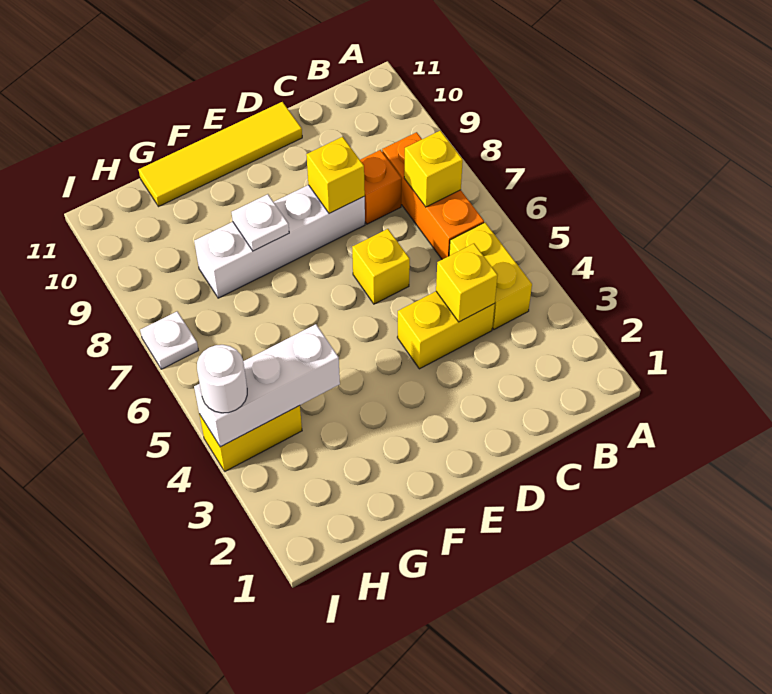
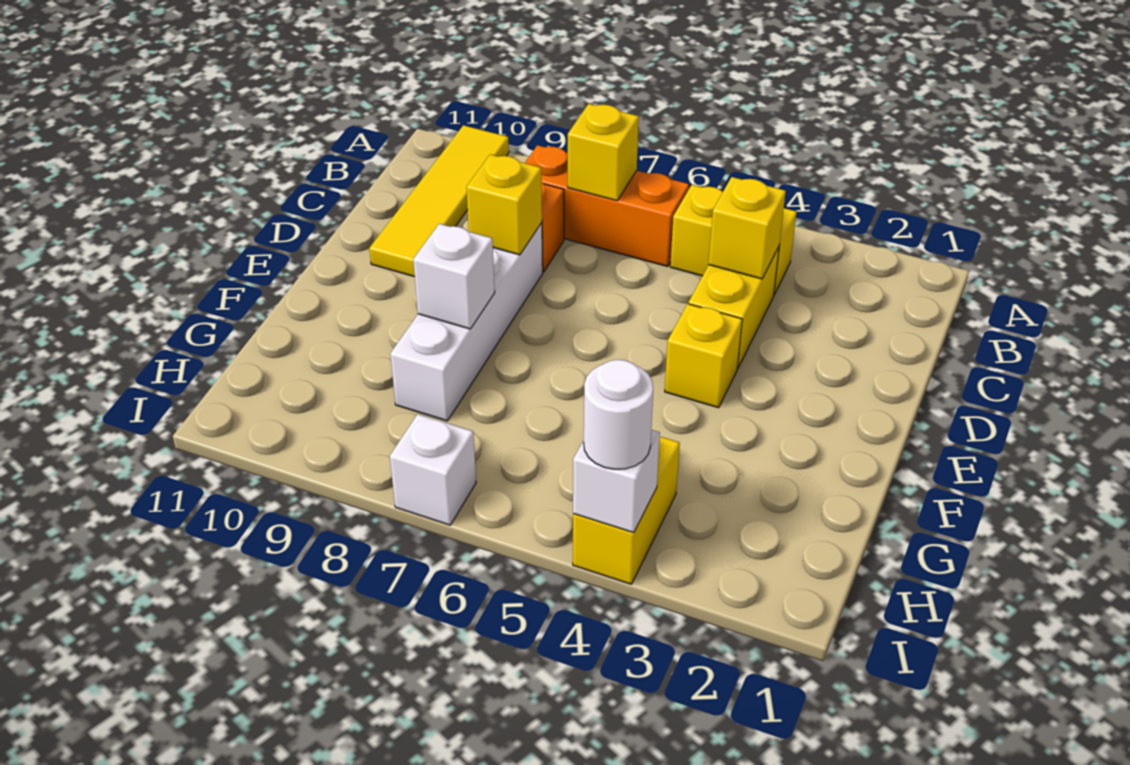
yellow 1x1 brick [352,229,410,304] -> yellow 1x1 brick moved to [665,304,742,408]
yellow 1x4 tile [138,102,302,207] -> yellow 1x4 tile moved to [369,125,509,277]
white 1x1 plate [232,194,289,251] -> white 1x1 brick [413,224,495,329]
white 1x3 brick [194,324,340,447] -> white 1x1 brick [573,430,660,533]
white 1x1 plate [140,312,198,369] -> white 1x1 brick [390,414,476,525]

